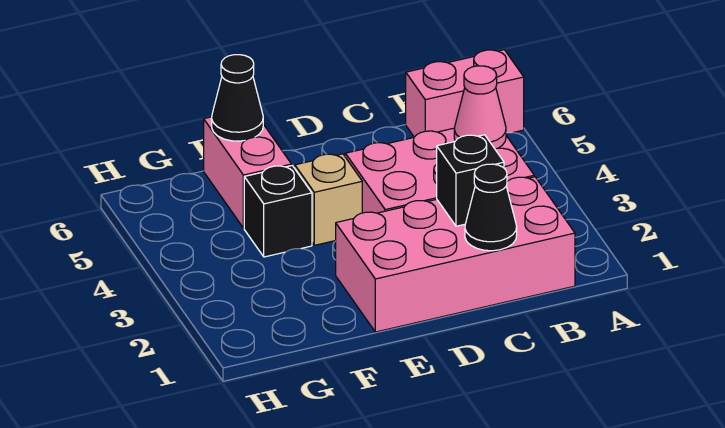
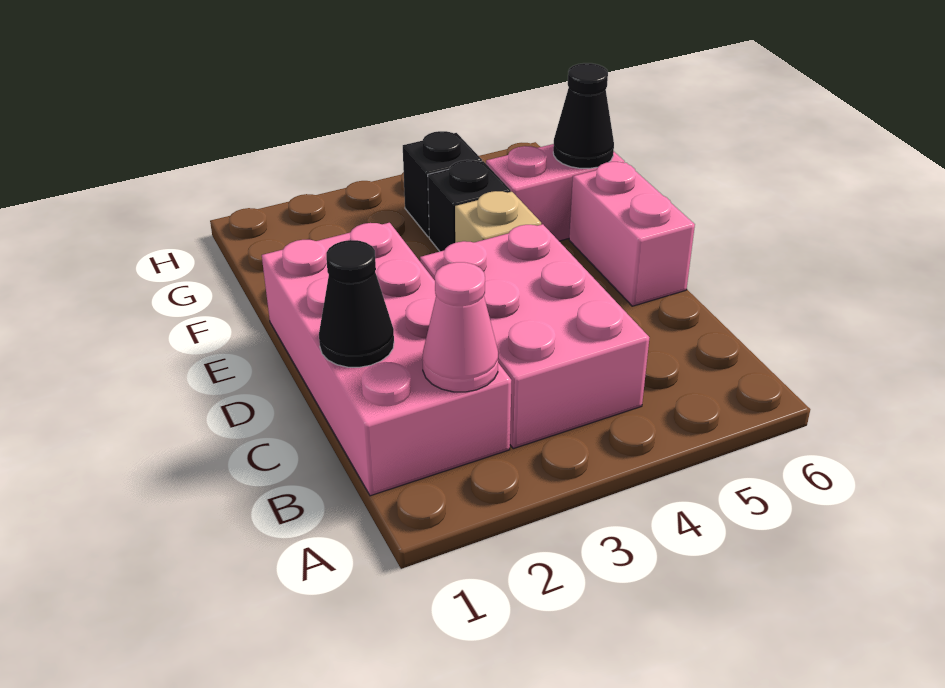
pink 1x2 brick [406,50,524,137] -> pink 1x2 brick moved to [569,162,695,306]
pink 1x1 cone [454,66,506,149] -> pink 1x1 cone moved to [422,262,498,392]
black 1x1 brick [437,135,504,226] -> black 1x1 brick moved to [403,131,482,237]

